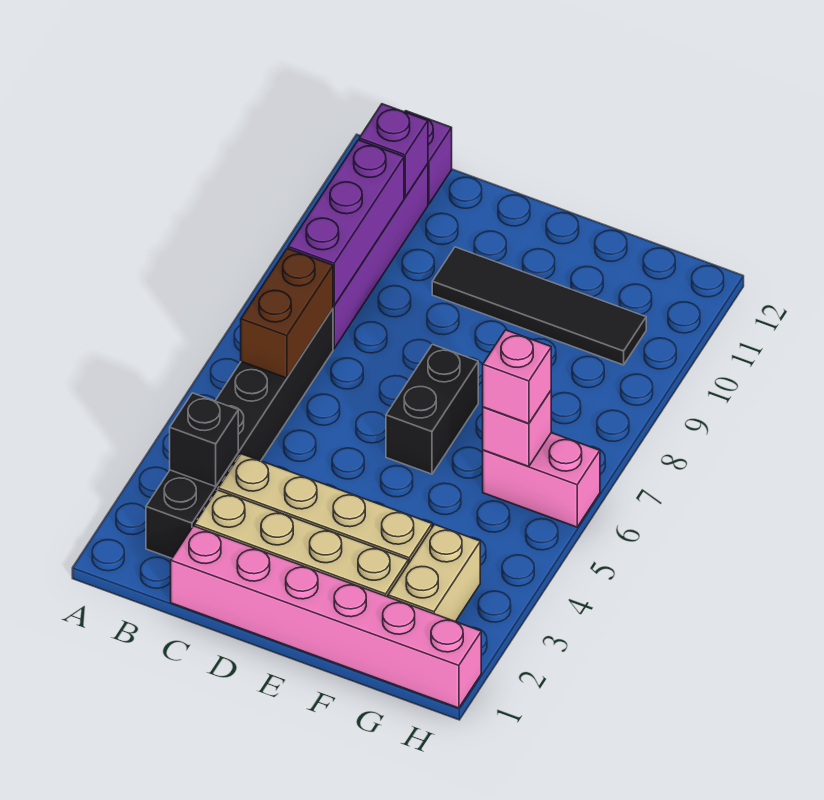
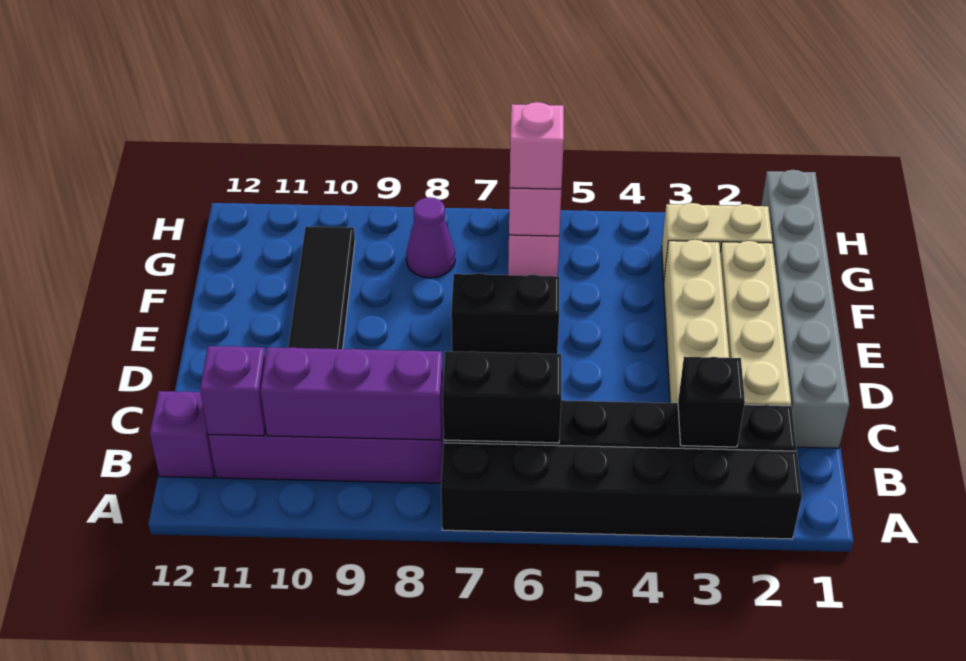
none -> black 1x6 brick [441,443,802,539]
brown 1x2 brick [241,248,333,378] -> black 1x2 brick [443,351,561,443]
pink 1x6 brick [171,526,481,708] -> grey 1x6 brick [761,170,849,448]
none -> purple 1x1 cone [406,197,455,278]

